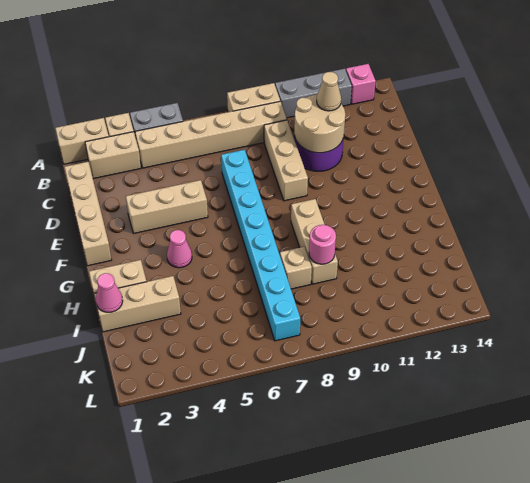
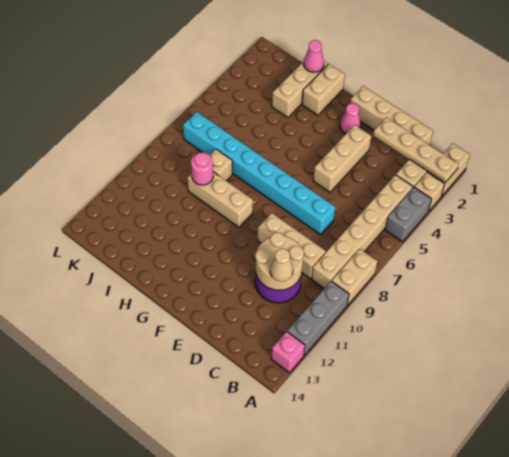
none -> tan 1x4 plate [373,117,459,182]
pink 1x1 cone [167,230,192,268] -> pink 1x1 cone moved to [340,103,361,133]

